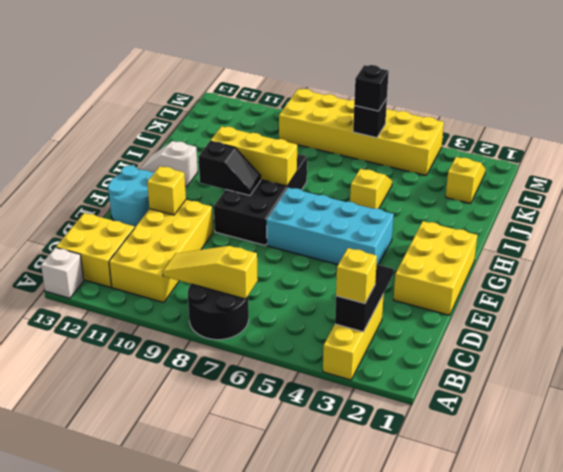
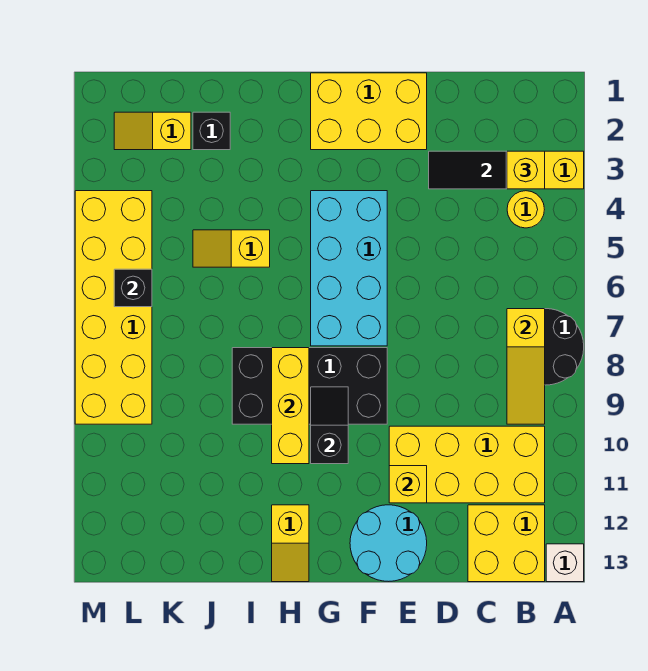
none -> yellow 1x1 round brick [507,191,544,228]
white 1x2 slope [140,141,198,187] -> yellow 1x2 slope [272,505,309,582]
black 1x1 brick [354,65,389,111] -> black 1x1 brick moved to [193,112,230,150]

